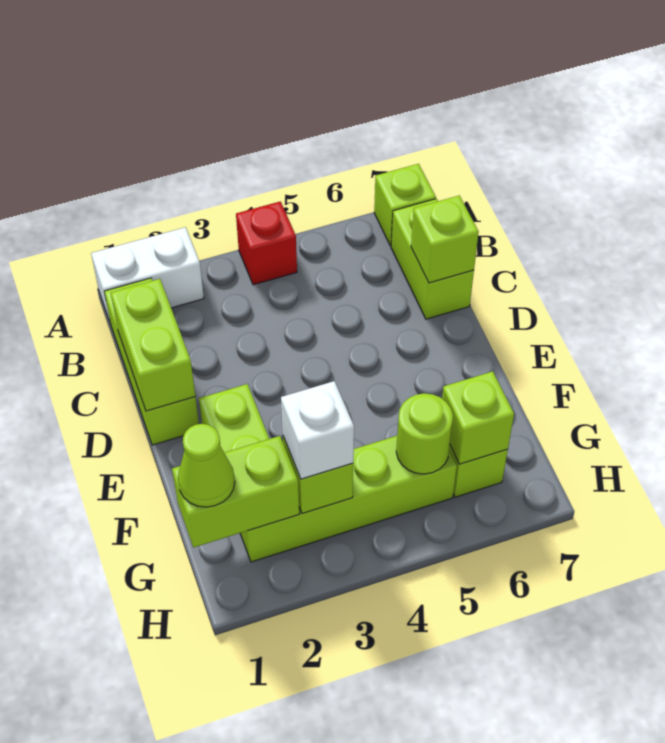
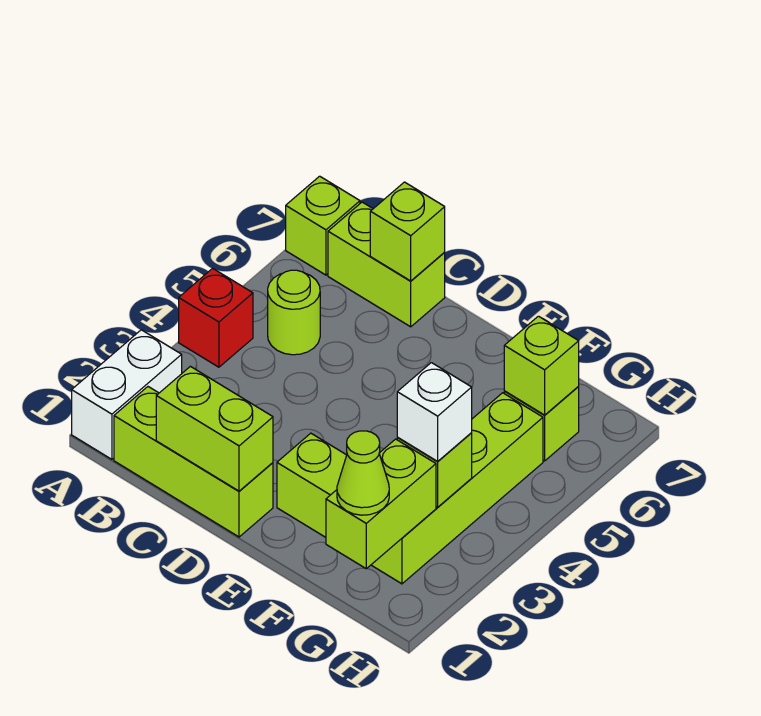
lime 1x1 round brick [396,393,453,474] -> lime 1x1 round brick moved to [268,270,320,355]

